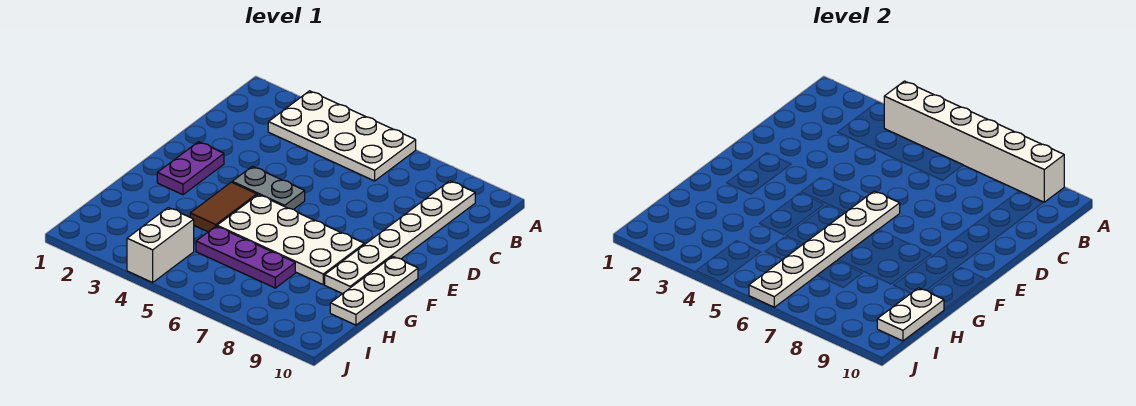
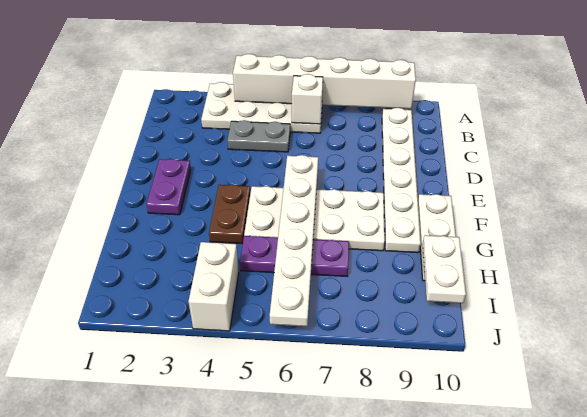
none -> white 1x1 brick [292,74,323,124]
grey 1x2 plate [232,166,305,209] -> grey 1x2 plate moved to [227,120,290,152]
brown 1x2 tile [190,182,257,232] -> brown 1x2 plate [209,185,250,244]

